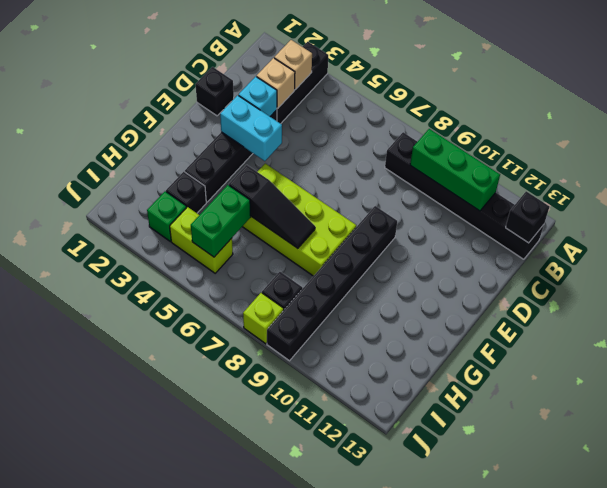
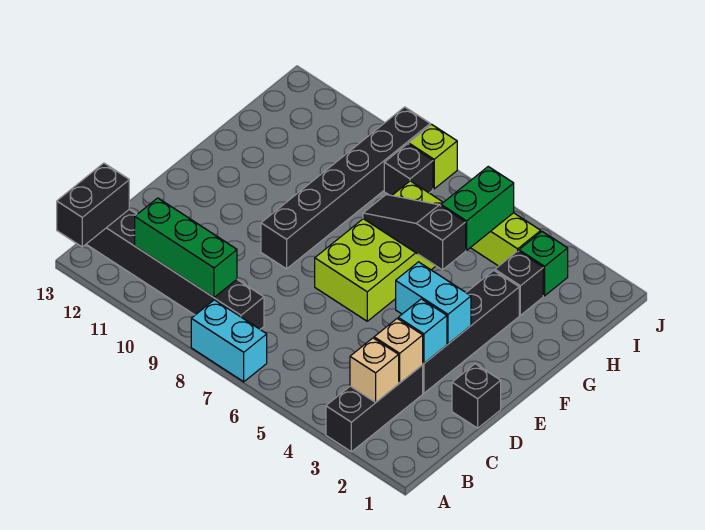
none -> cyan 1x2 brick [191,300,267,382]
black 1x1 brick [506,191,550,243] -> black 1x2 brick [57,163,129,247]
lime 2x4 brick [242,163,356,276] -> lime 2x4 brick turned to [315,181,443,321]

